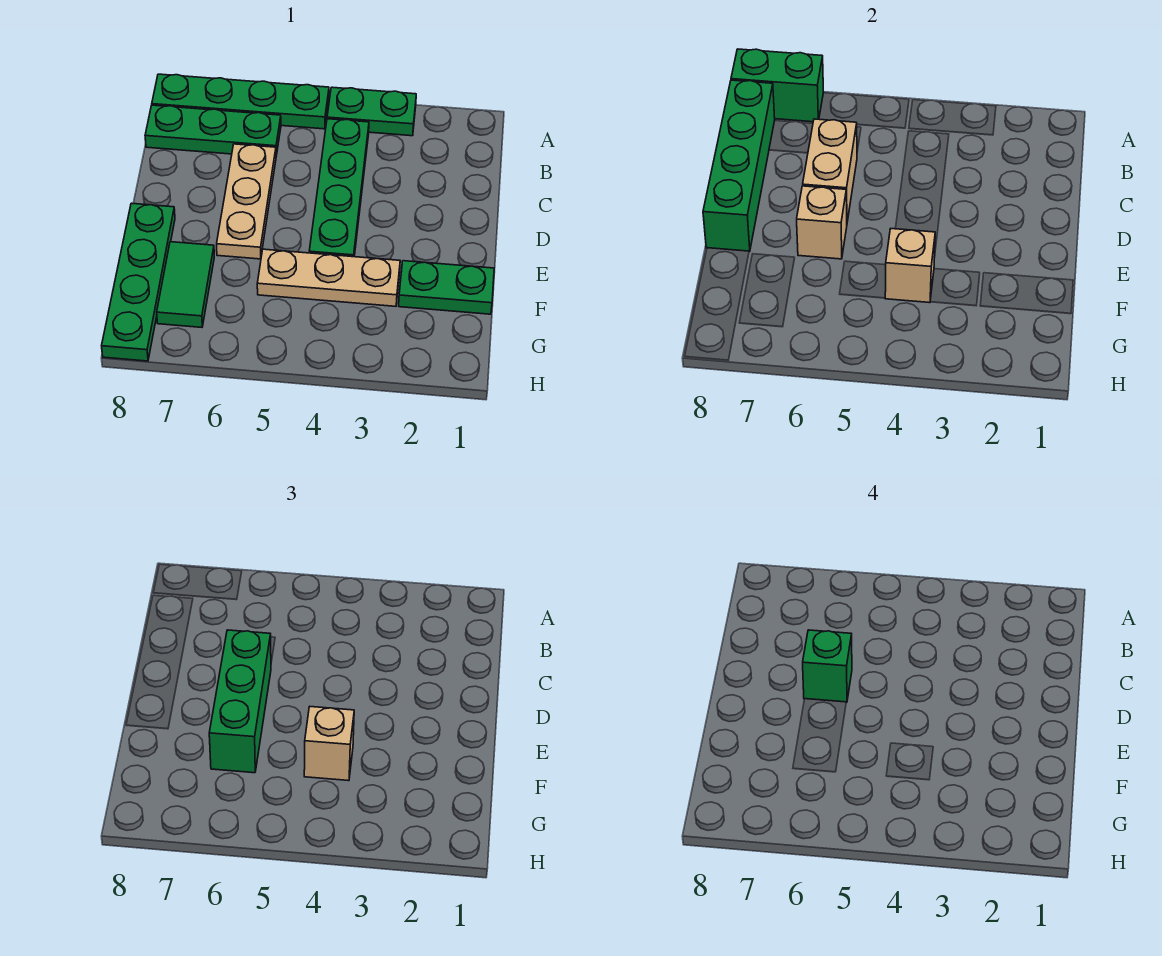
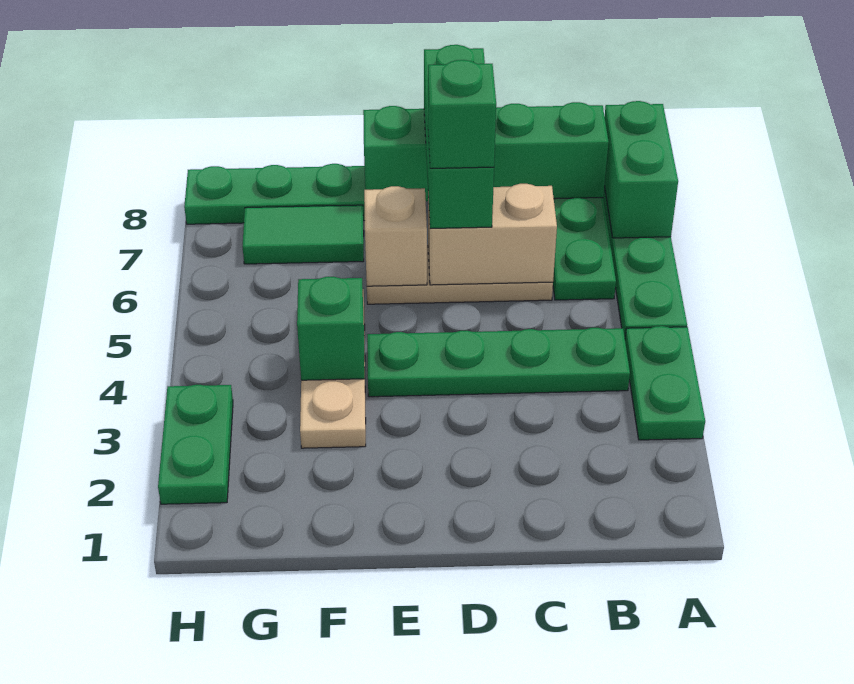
green 1x3 brick [209,630,271,773] -> green 1x3 brick turned to [424,45,494,229]
green 1x2 plate [399,261,494,314] -> green 1x2 plate moved to [158,385,233,504]
tan 1x1 brick [885,229,935,303] -> green 1x1 brick [297,277,365,380]
tan 1x1 brick [304,707,354,781] -> none

